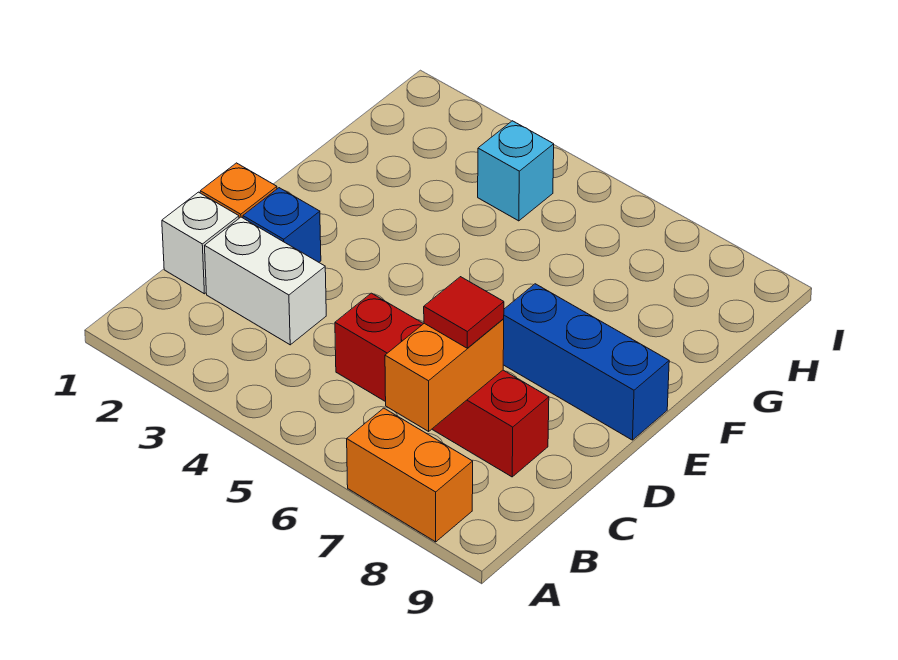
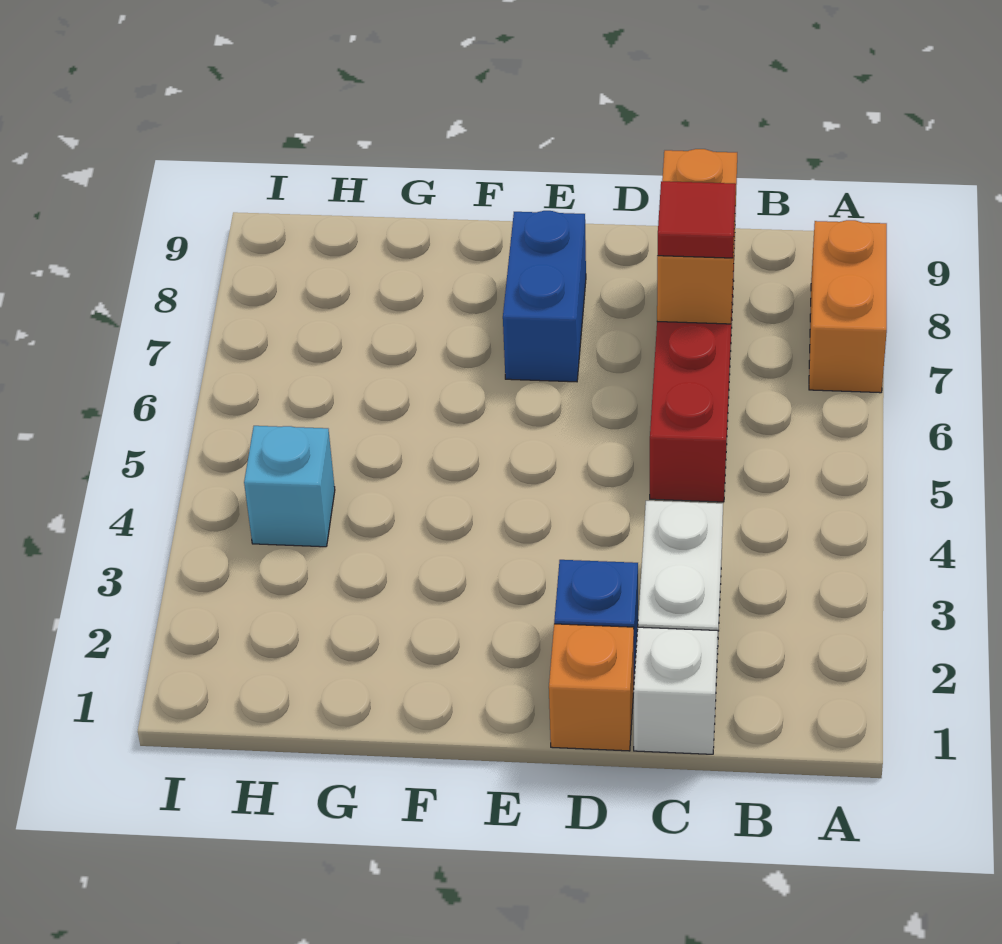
orange 1x2 brick [385,319,504,431] -> orange 1x2 brick turned to [657,149,737,324]
blue 1x3 brick [503,284,669,440] -> blue 1x2 brick [503,211,586,382]

